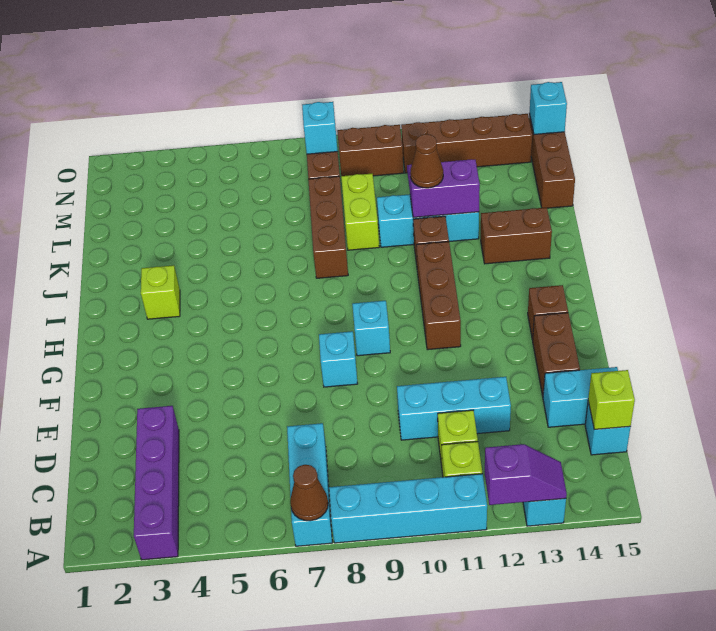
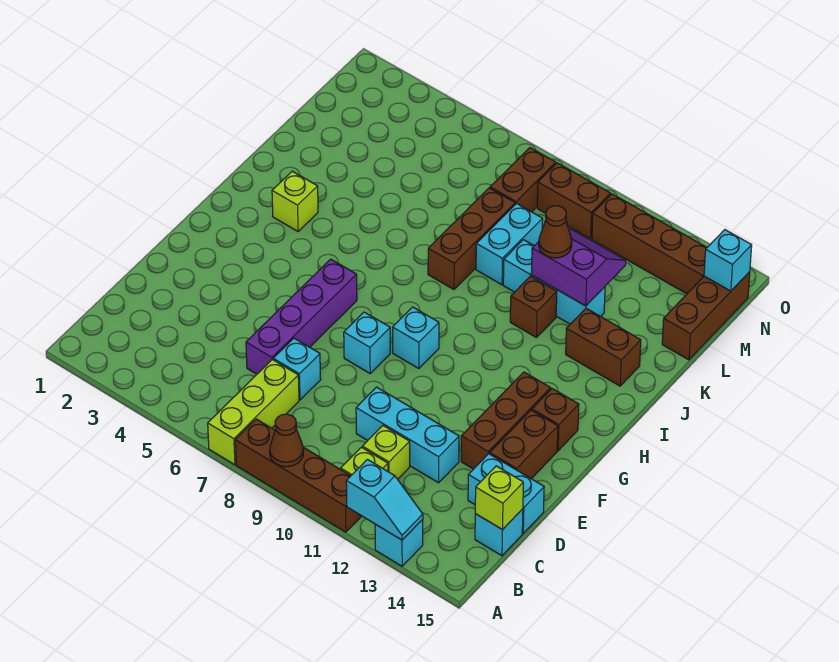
purple 1x4 brick [134,406,179,560] -> purple 1x4 brick moved to [246,259,357,374]
cyan 1x3 brick [287,423,332,546] -> lime 1x3 brick [208,359,299,465]
brown 1x1 cone [290,465,328,521] -> brown 1x1 cone moved to [270,414,303,467]
cyan 1x4 brick [329,474,487,543] -> brown 1x4 brick [235,419,361,532]
purple 1x2 slope [485,444,567,505] -> cyan 1x2 slope [346,459,423,540]
brown 1x3 brick [416,242,461,350] -> brown 1x3 brick moved to [461,372,551,469]
lime 1x2 brick [341,174,379,250] -> cyan 1x2 brick [476,204,543,285]
cyan 1x1 brick [302,102,338,154] -> cyan 1x1 brick moved to [273,338,321,400]

